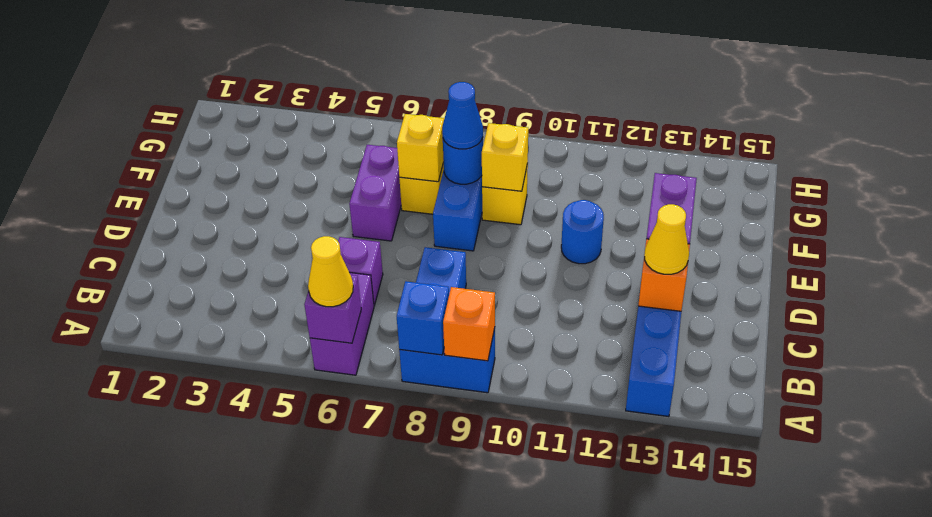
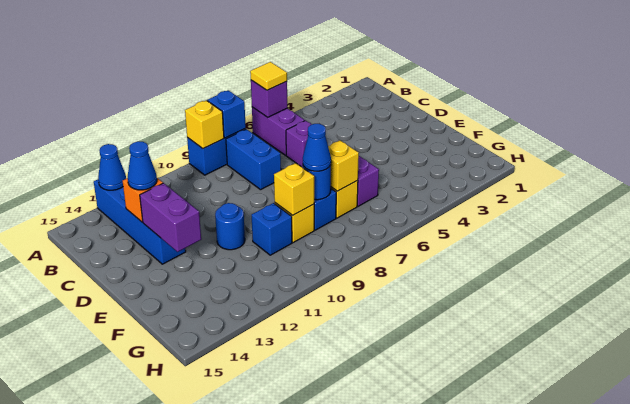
yellow 1x1 cone [308,236,353,307] -> yellow 1x1 tile [250,62,287,90]
orange 1x1 brick [443,287,495,361] -> yellow 1x1 brick [185,100,224,149]
none -> blue 1x1 cone [98,144,126,190]
yellow 1x1 cone [644,204,689,274] -> blue 1x1 cone [128,141,157,190]
none -> blue 1x1 brick [252,203,292,255]

